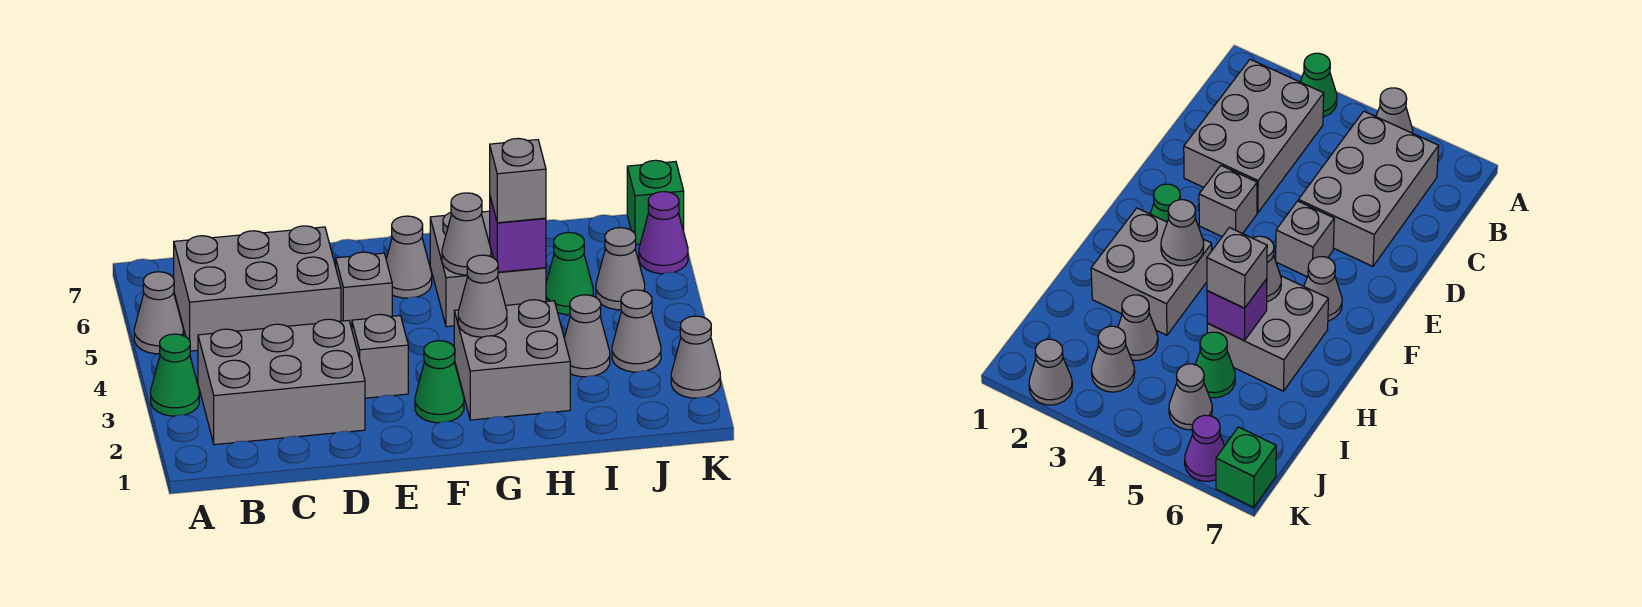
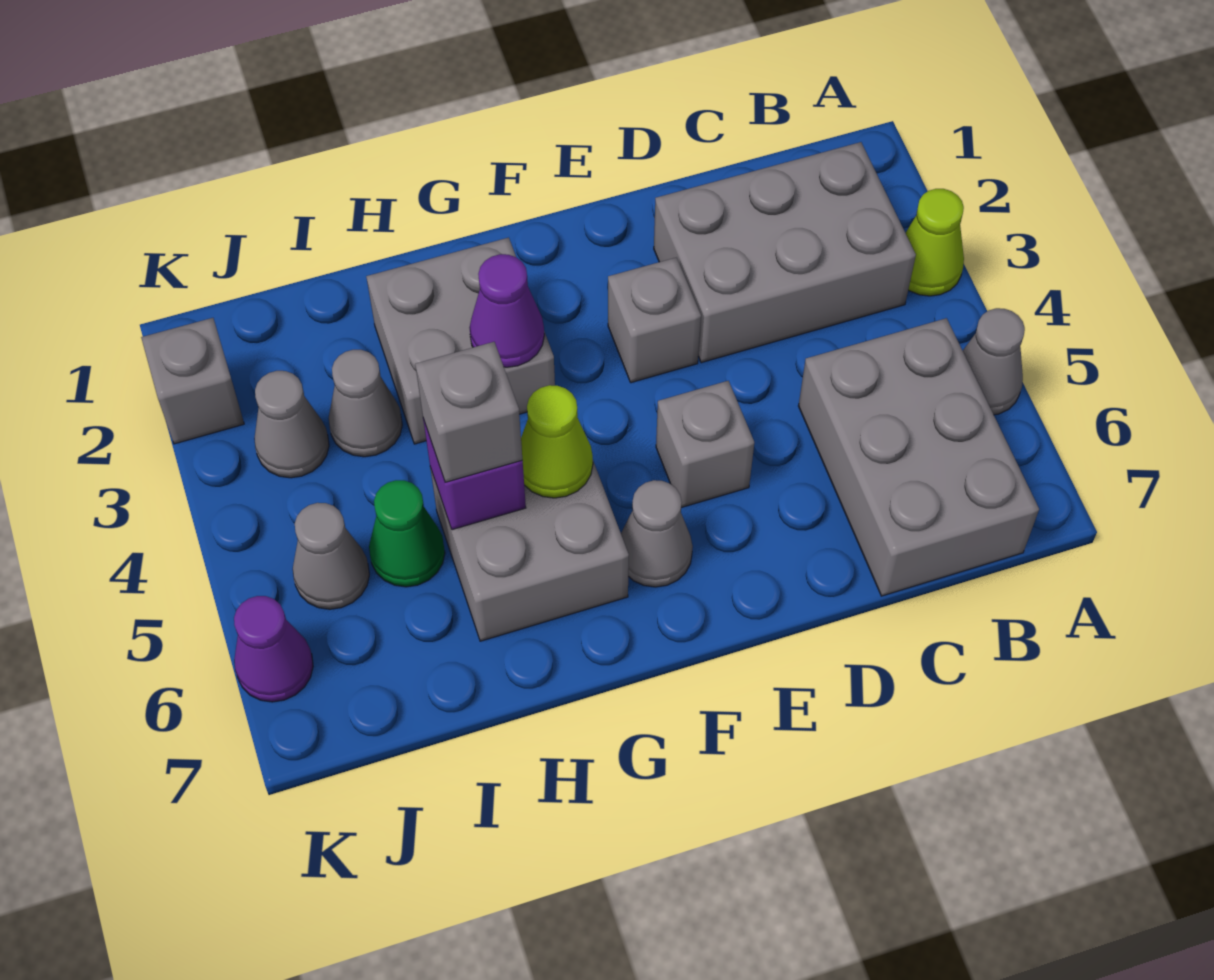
green 1x1 cone [151,334,199,416] -> lime 1x1 cone [906,189,964,296]
grey 2x3 brick [174,226,341,351] -> grey 2x3 brick turned to [799,318,1039,596]
green 1x1 cone [415,341,464,423] -> none
grey 1x1 cone [458,255,507,337] -> purple 1x1 cone [469,254,544,367]
grey 1x1 cone [442,193,491,275] -> lime 1x1 cone [521,385,593,498]
grey 1x1 cone [671,316,720,398] -> grey 1x1 brick [141,318,244,444]
green 1x1 brick [627,160,684,245] -> none

